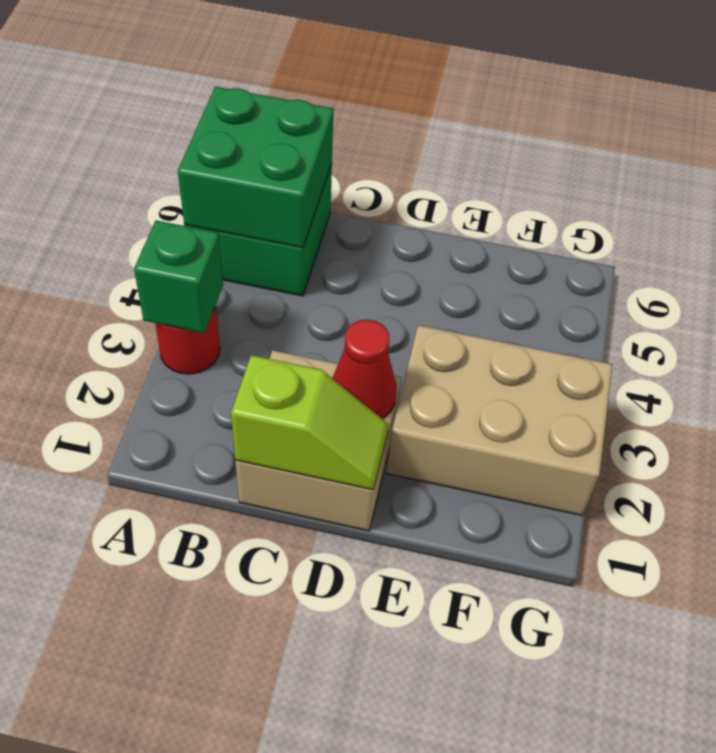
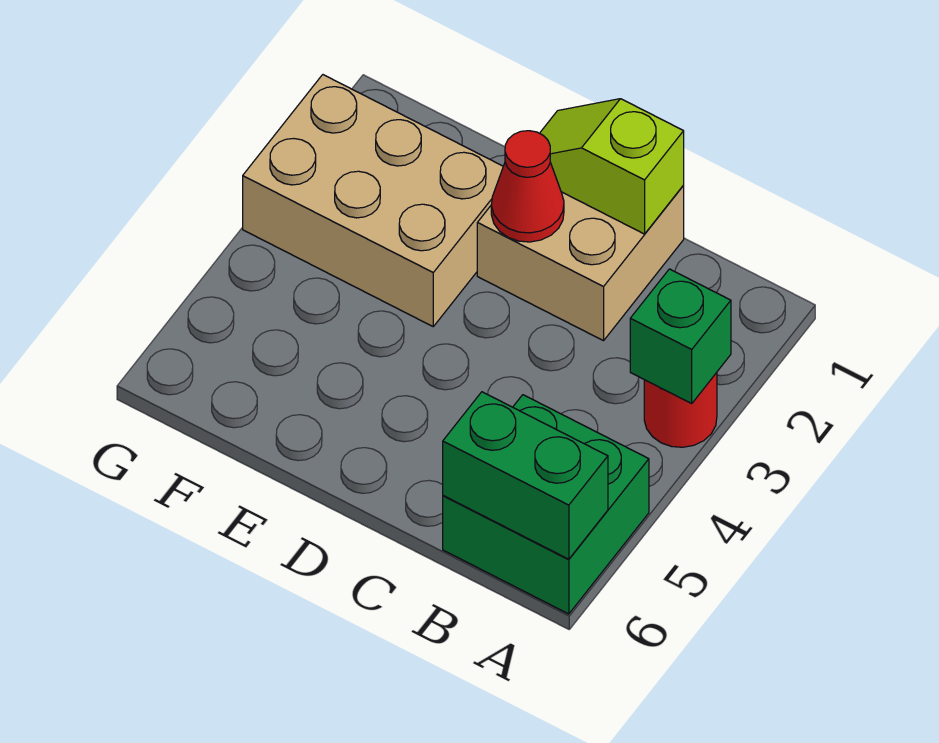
green 2x2 brick [178,87,333,248] -> green 1x2 brick [443,392,608,559]

